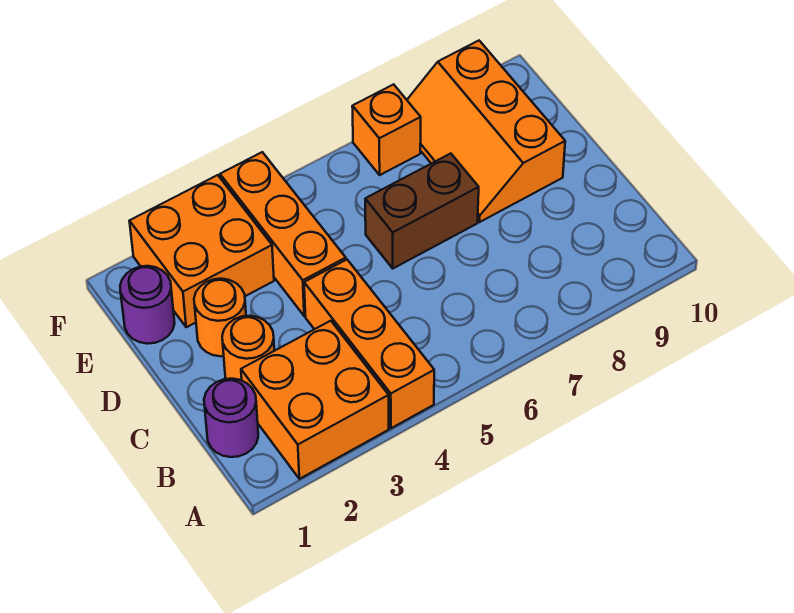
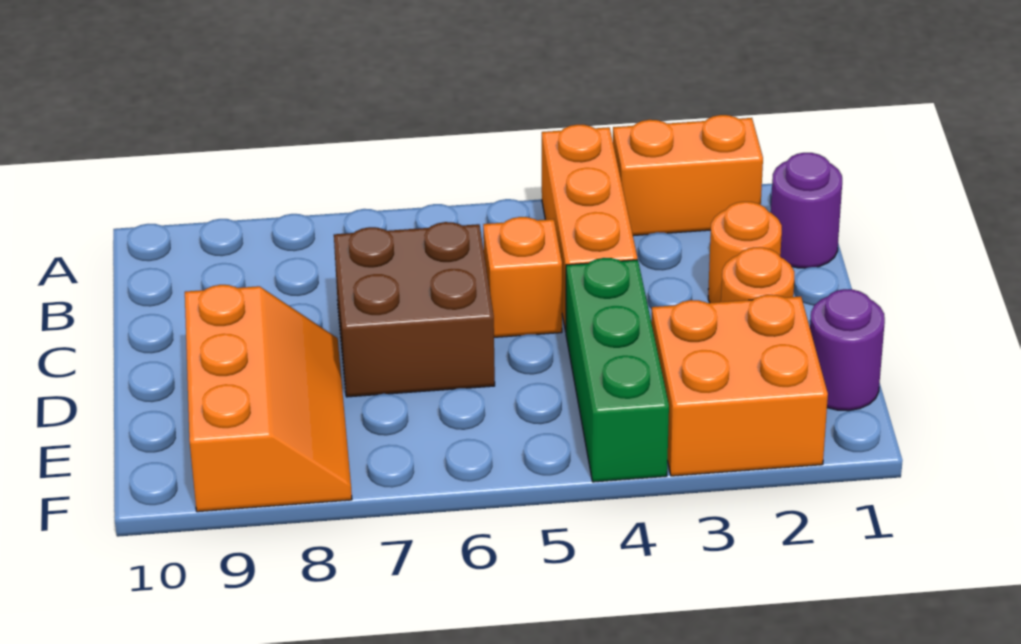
orange 2x2 brick [241,321,389,479] -> orange 1x2 brick [613,115,763,236]
orange 1x3 brick [220,152,346,316] -> green 1x3 brick [566,258,669,482]
brown 1x2 brick [365,153,479,268] -> brown 2x2 brick [334,222,495,397]
orange 1x1 brick [352,84,421,175] -> orange 1x1 brick moved to [483,217,562,337]

